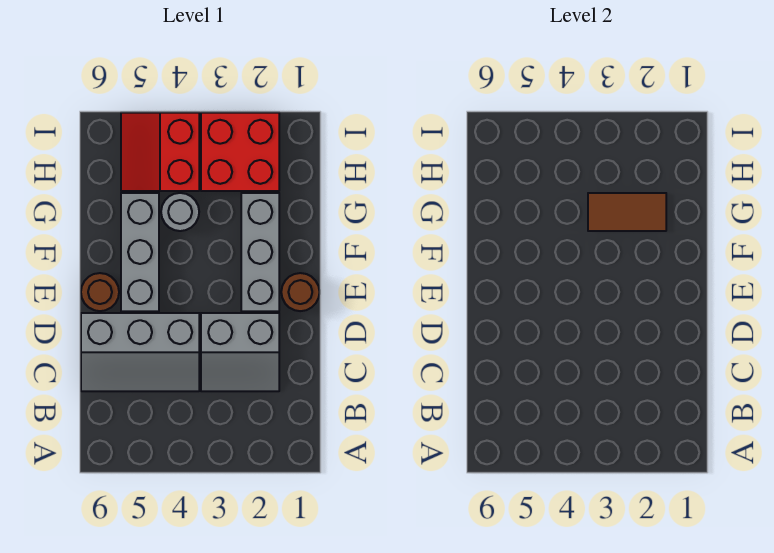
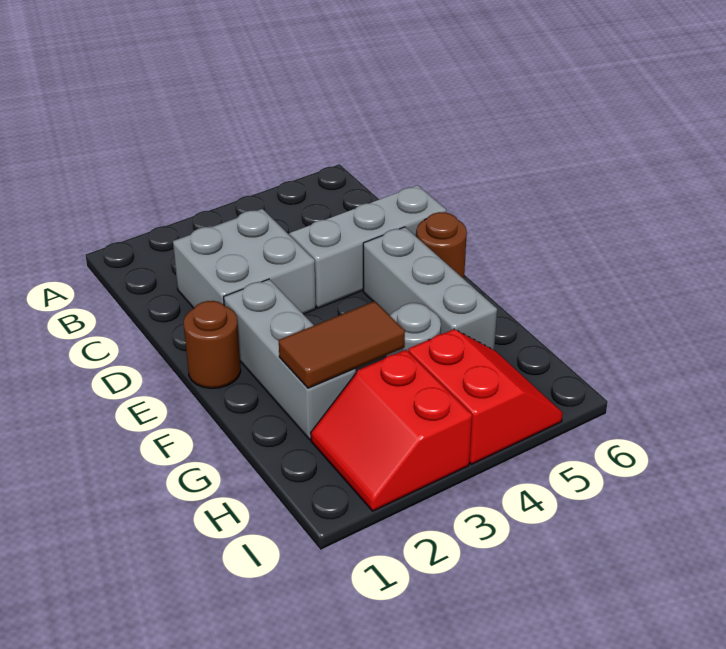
grey 2x2 slope [201,313,279,391] -> grey 2x2 brick [173,209,316,314]
red 2x2 brick [201,113,279,191] -> red 2x2 slope [311,350,472,511]

